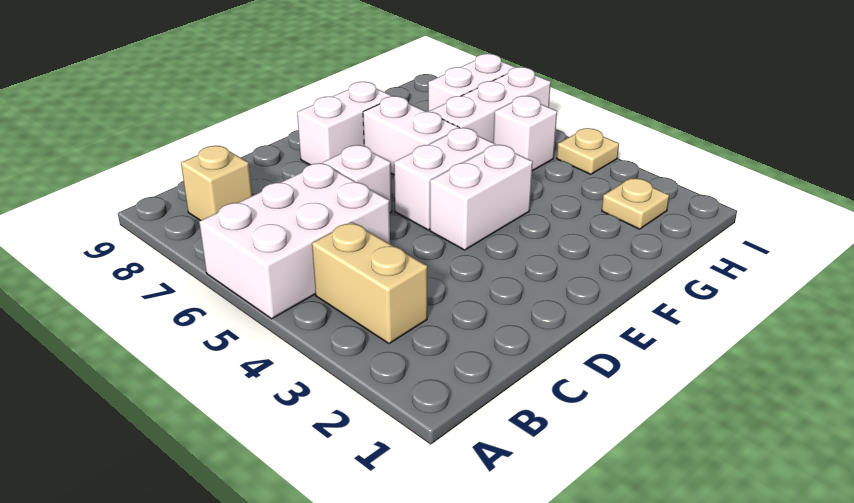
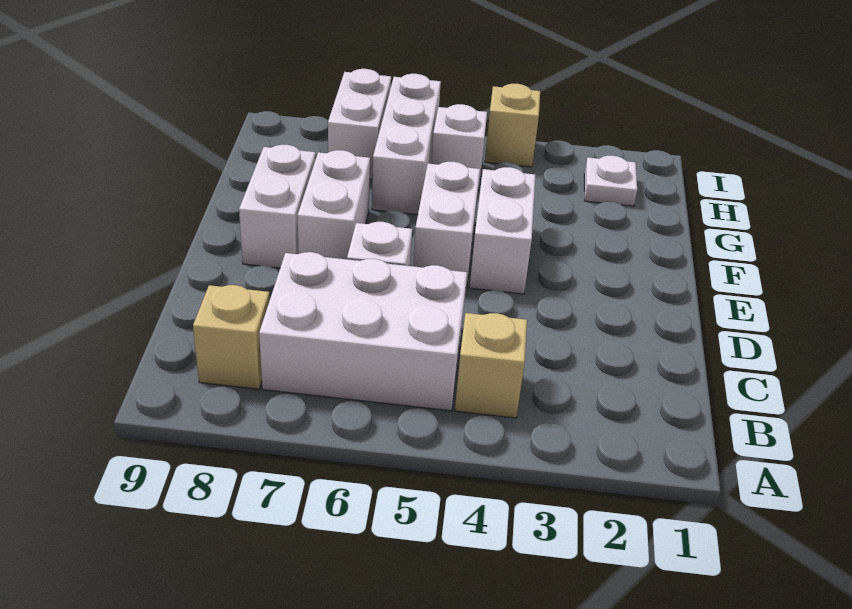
white 2x3 brick [199,163,390,319] -> white 2x3 brick turned to [259,252,467,411]
tan 1x2 brick [312,222,427,344] -> tan 1x1 brick [455,313,527,418]
white 1x2 brick [363,96,460,175] -> white 1x2 brick turned to [298,150,370,259]
tan 1x1 plate [602,178,669,229] -> white 1x1 plate [584,156,637,206]
tan 1x1 plate [557,128,619,174] -> tan 1x1 brick [485,84,540,167]

